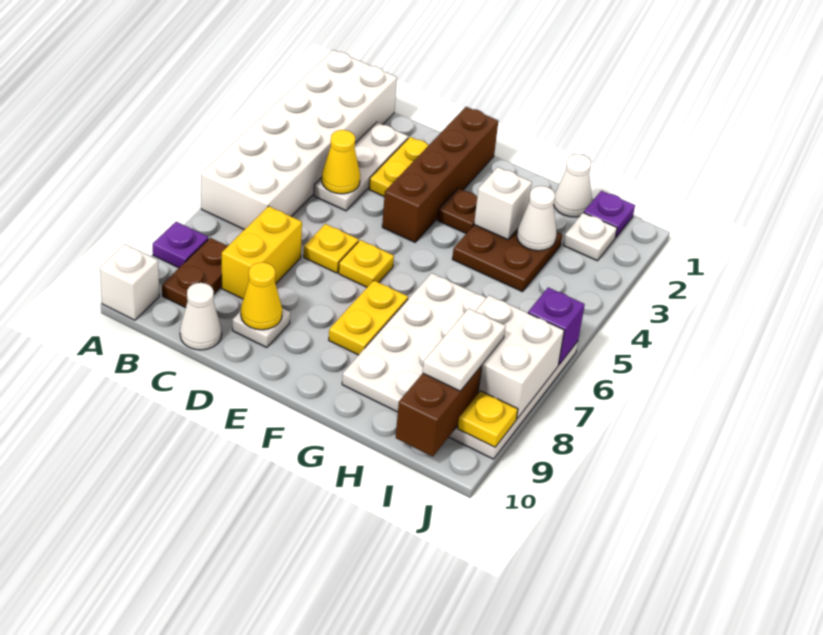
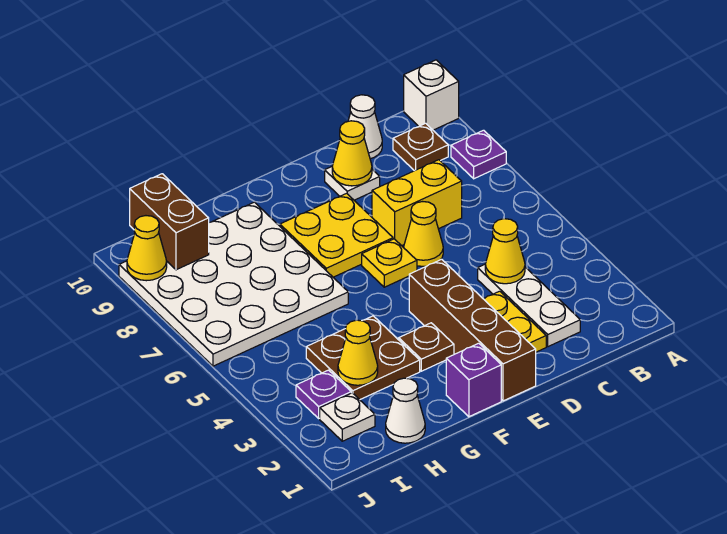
white 2x6 brick [201,50,397,230] -> none
brown 1x2 plate [162,238,228,308] -> brown 1x1 plate [393,123,448,171]
yellow 1x2 brick [222,206,302,299] -> yellow 1x2 brick turned to [372,160,462,246]
yellow 1x1 plate [304,224,359,273] -> yellow 1x1 cone [404,202,443,267]
yellow 1x2 plate [329,281,408,355] -> yellow 2x2 plate [280,193,393,277]
white 1x1 brick [474,167,532,240] -> none
white 1x1 cone [517,186,556,251] -> yellow 1x1 cone [338,320,378,385]
purple 1x1 plate [584,191,635,238] -> purple 1x1 plate moved to [296,370,351,418]
white 2x2 brick [475,295,564,419] -> none
white 1x2 plate [423,308,506,391] -> none
purple 1x1 brick [528,287,585,365] -> purple 1x1 brick moved to [446,343,501,417]
yellow 1x1 plate [458,391,518,447] -> yellow 1x1 cone [127,216,167,281]

